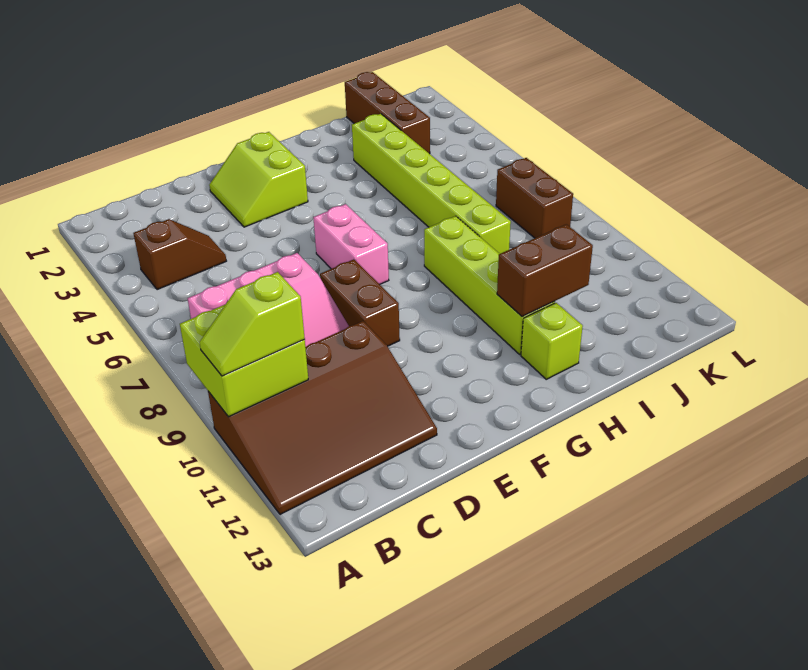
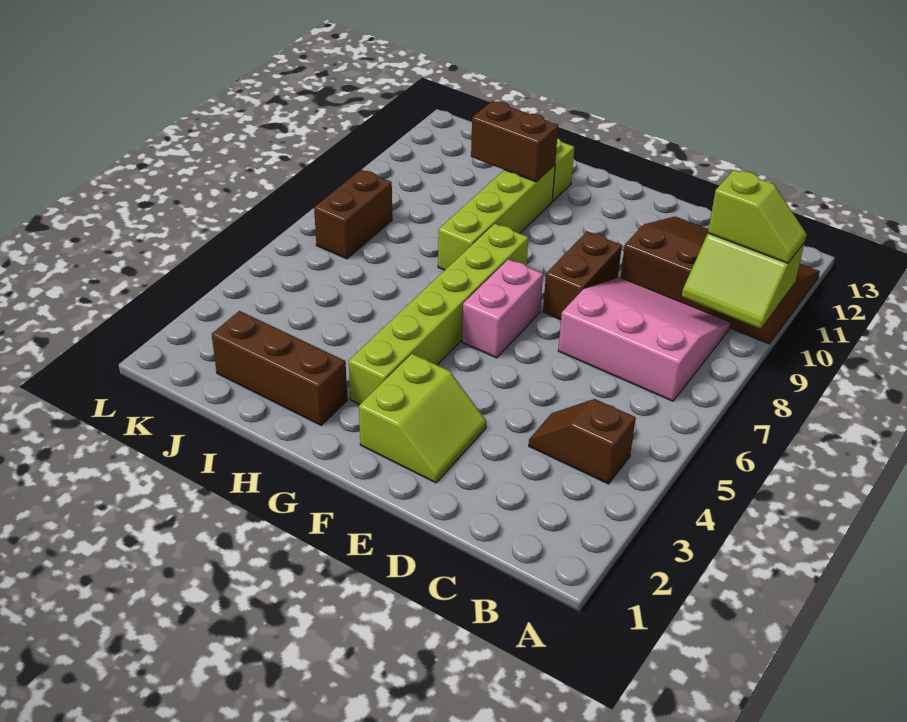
lime 2x2 brick [180,305,308,417] -> lime 2x2 slope [682,233,805,329]
lime 1x6 brick [352,114,511,254] -> lime 1x6 brick moved to [349,224,528,404]
brown 1x3 brick [345,72,430,154] -> brown 1x3 brick turned to [212,311,347,425]

